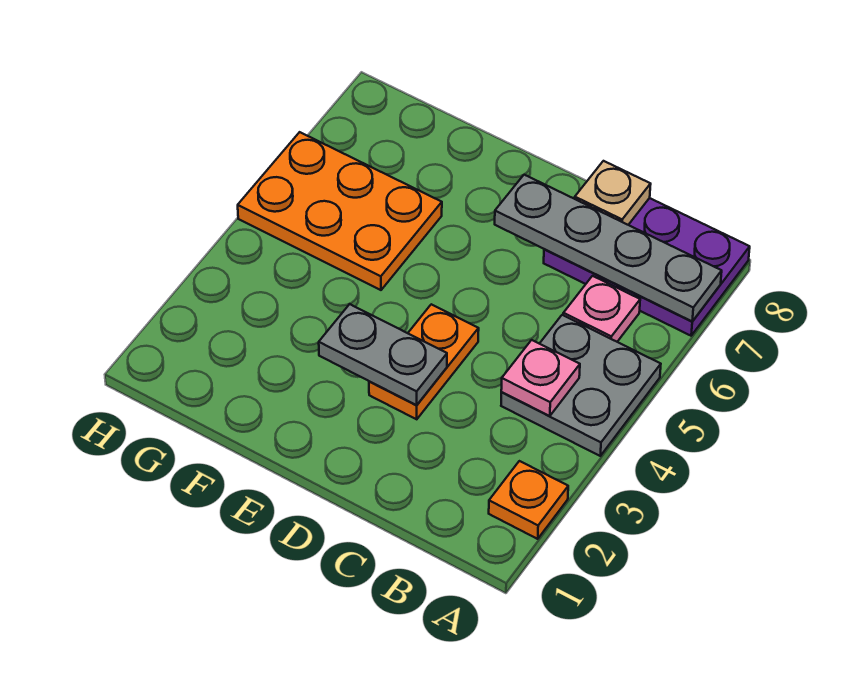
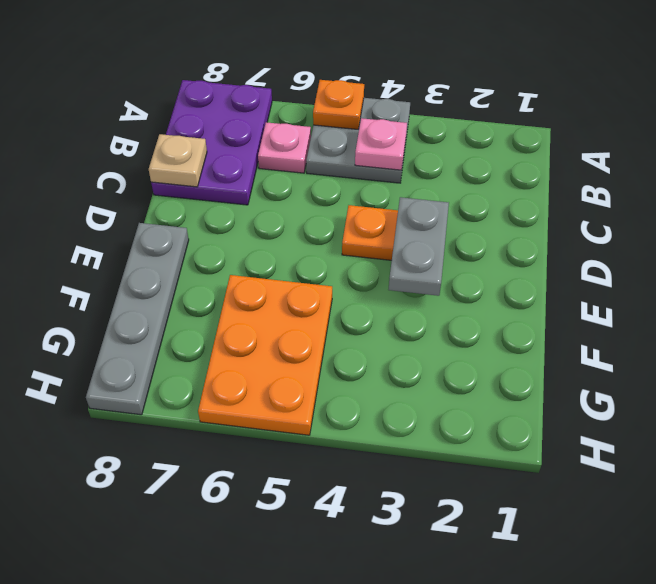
orange 1x1 plate [489,461,568,539] -> orange 1x1 plate moved to [313,80,364,129]
grey 1x4 plate [495,175,722,321] -> grey 1x4 plate moved to [86,223,189,415]

